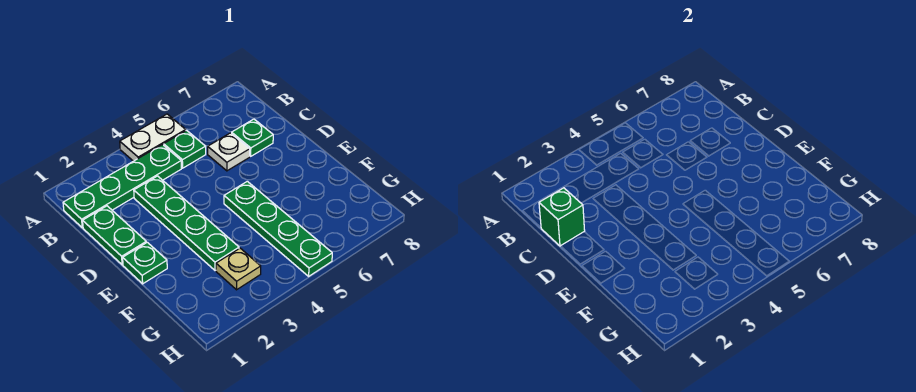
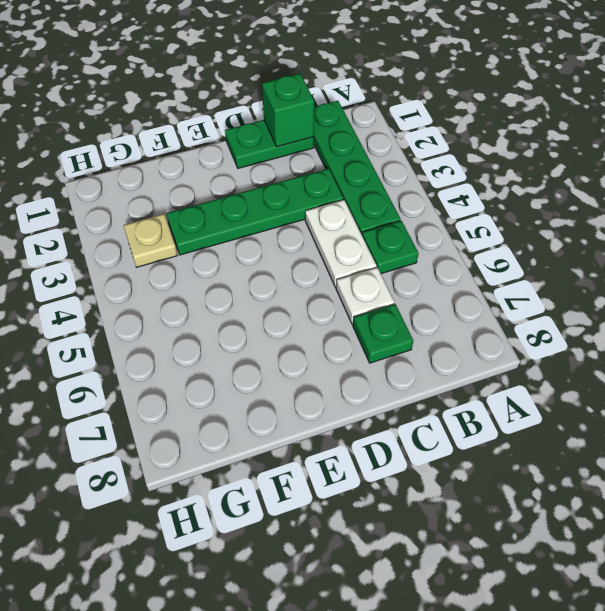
white 1x2 plate [120,114,186,161] -> white 1x2 plate moved to [305,200,377,287]
green 1x1 plate [123,242,167,284] -> none
green 1x4 plate [224,181,332,276] -> none

